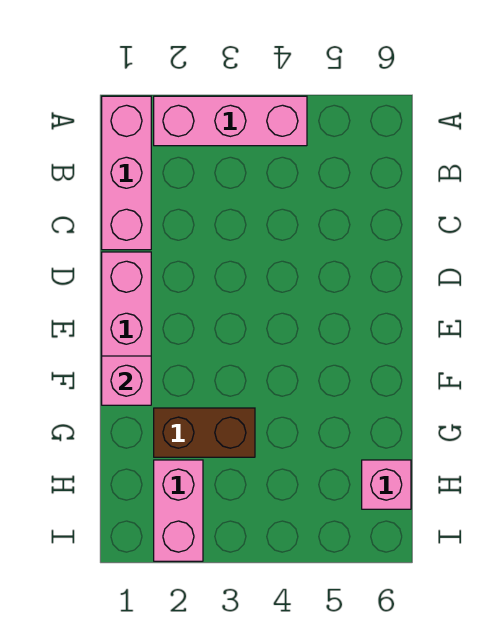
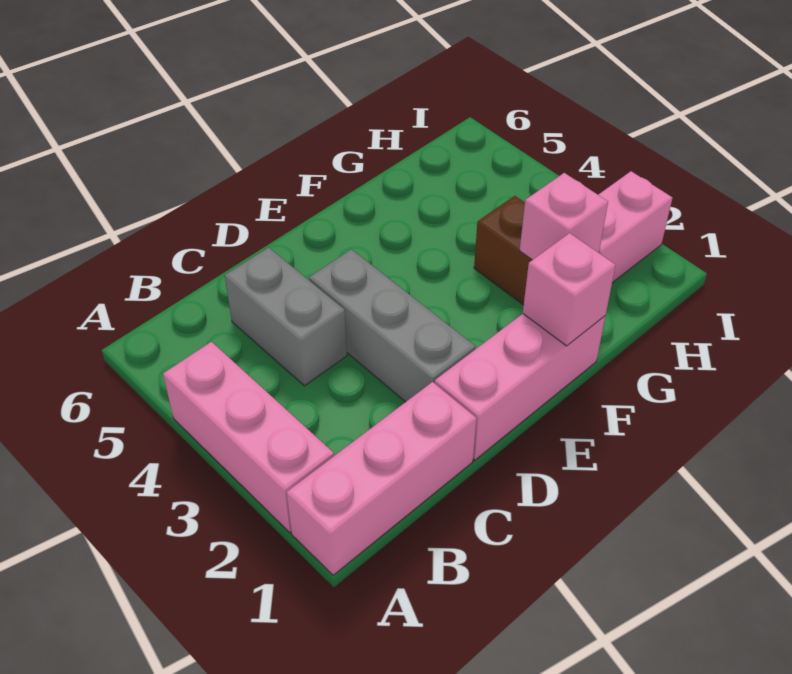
none -> grey 1x2 brick [225,247,347,386]
none -> grey 1x3 brick [309,249,475,402]
pink 1x1 brick [362,460,411,509] -> pink 1x1 brick moved to [520,173,608,260]

